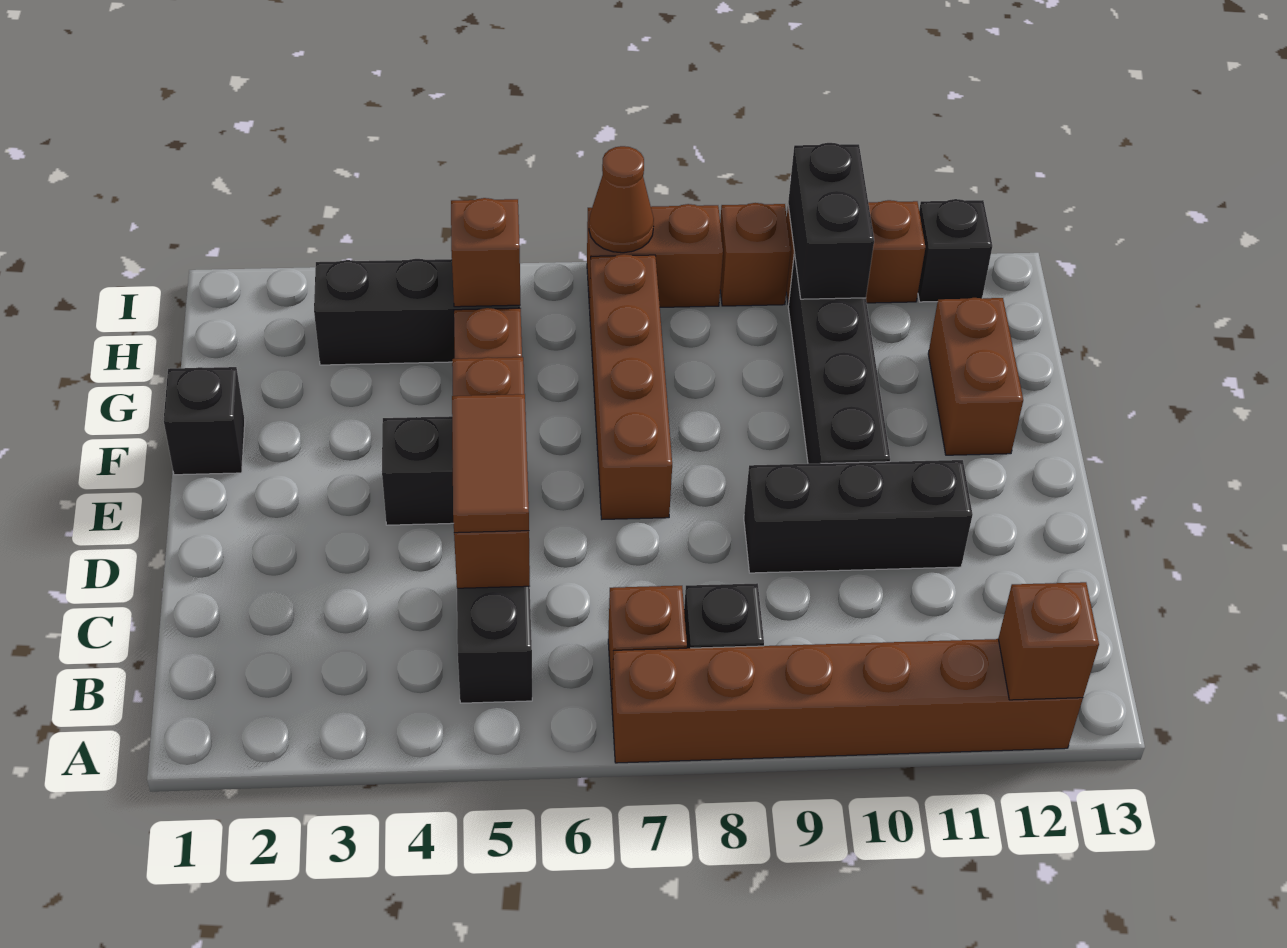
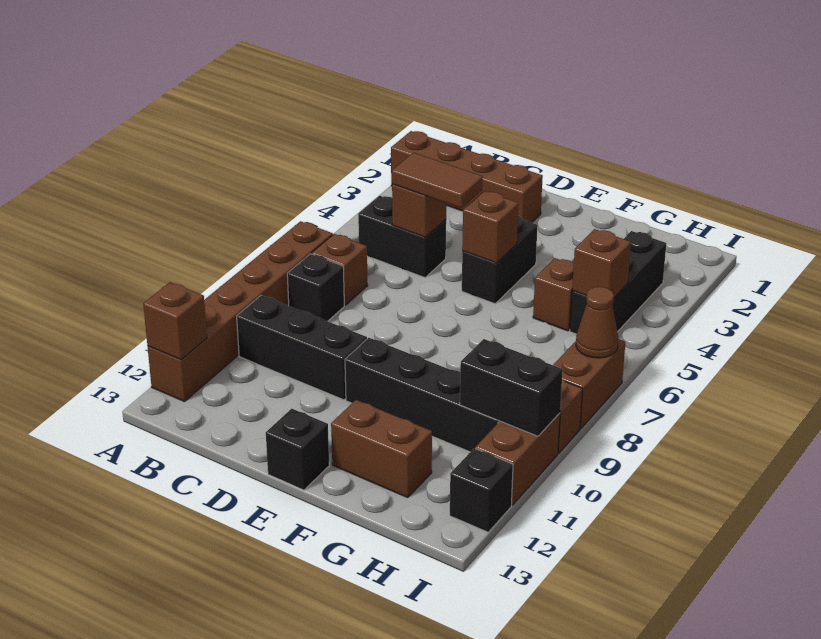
black 1x3 brick [744,460,973,573] -> black 1x3 brick turned to [237,295,367,400]
brown 1x4 brick [589,254,672,519] -> brown 1x4 brick moved to [391,131,543,223]
black 1x1 brick [164,367,245,475] -> black 1x1 brick moved to [266,409,329,490]

